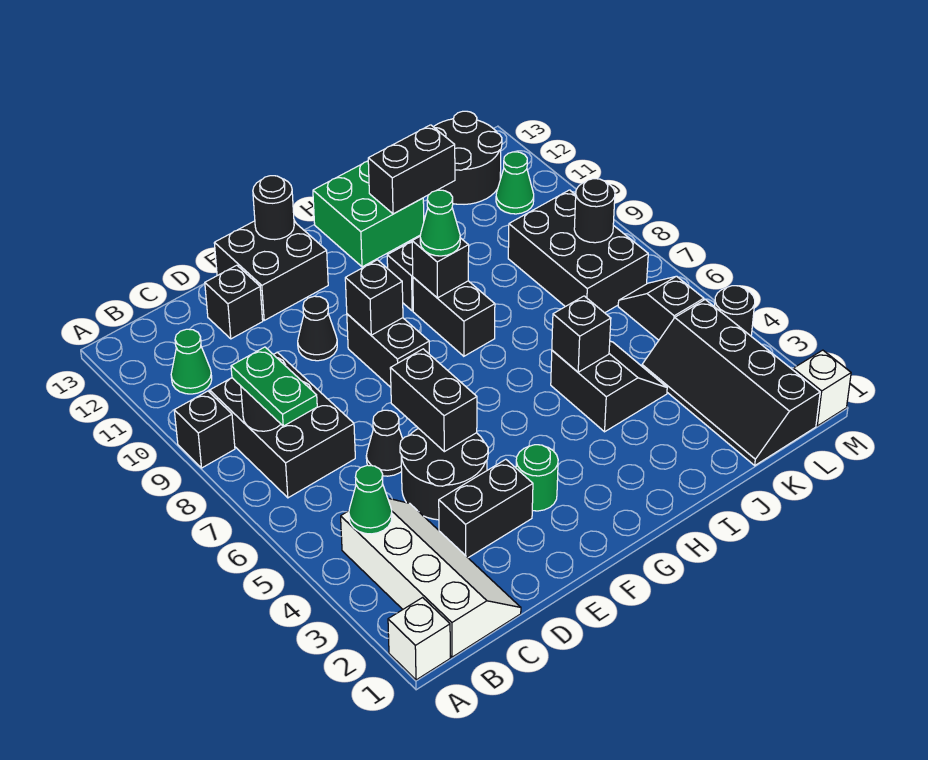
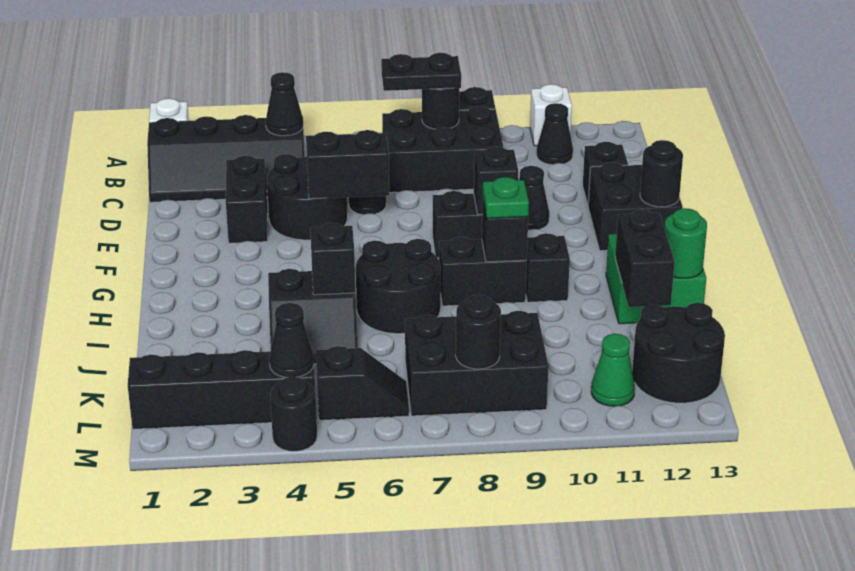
white 2x4 slope [341,498,521,657] -> black 2x4 slope [147,115,305,202]
green 1x1 cone [349,465,392,534] -> black 1x1 cone [266,72,303,136]
green 1x2 plate [231,347,317,426] -> black 1x2 plate [381,53,461,91]
green 1x1 cone [171,329,212,394] -> black 1x1 cone [537,103,573,165]
green 1x1 round brick [516,445,558,511] -> green 1x1 round brick moved to [664,208,707,278]
none -> black 2x2 round brick [356,239,441,334]
green 1x1 cone [420,190,460,256] -> green 1x1 plate [483,177,529,218]
none -> black 1x1 cone [269,303,314,378]
white 1x1 brick [793,350,851,426] -> white 1x1 brick moved to [530,84,572,146]

